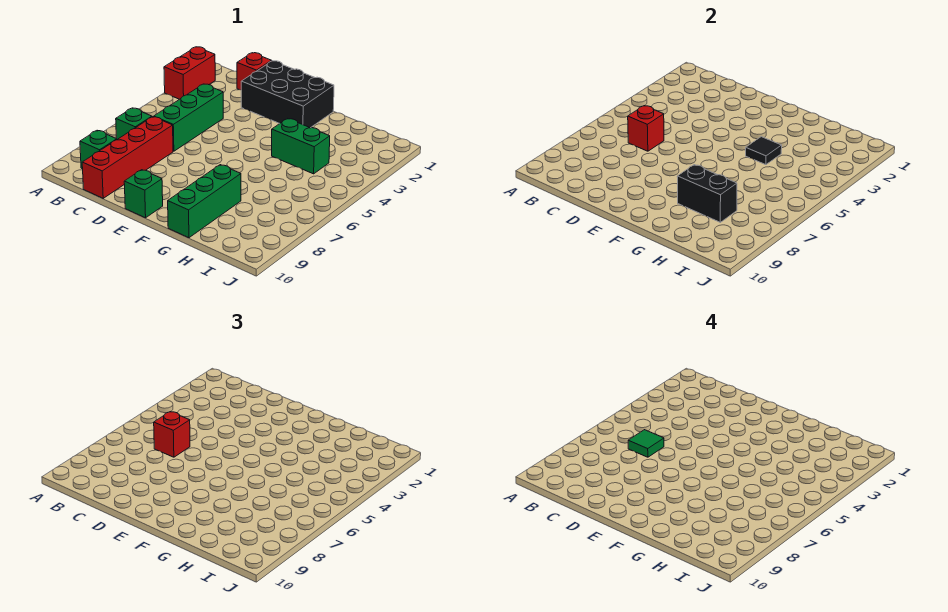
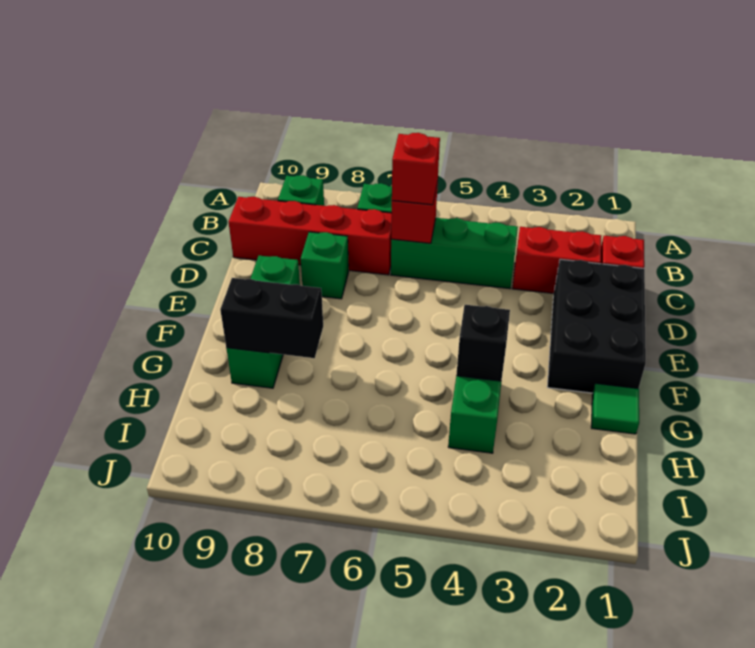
red 1x2 brick [164,47,215,99] -> red 1x2 brick moved to [512,227,601,294]
green 1x1 tile [628,430,664,457] -> green 1x1 tile moved to [591,384,639,434]
green 1x1 brick [124,170,163,218] -> green 1x1 brick moved to [301,232,349,299]
black 1x1 tile [746,137,782,165] -> black 1x1 brick [456,305,510,381]
green 1x3 brick [168,165,241,238] -> green 1x3 brick turned to [226,256,300,388]
black 1x2 brick [677,165,737,222] -> black 1x2 brick turned to [220,278,323,358]

